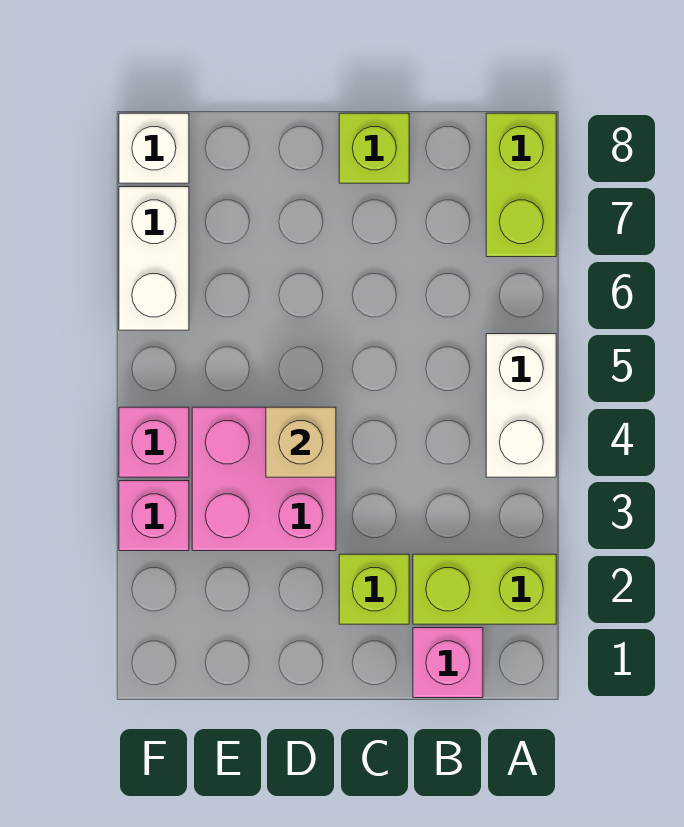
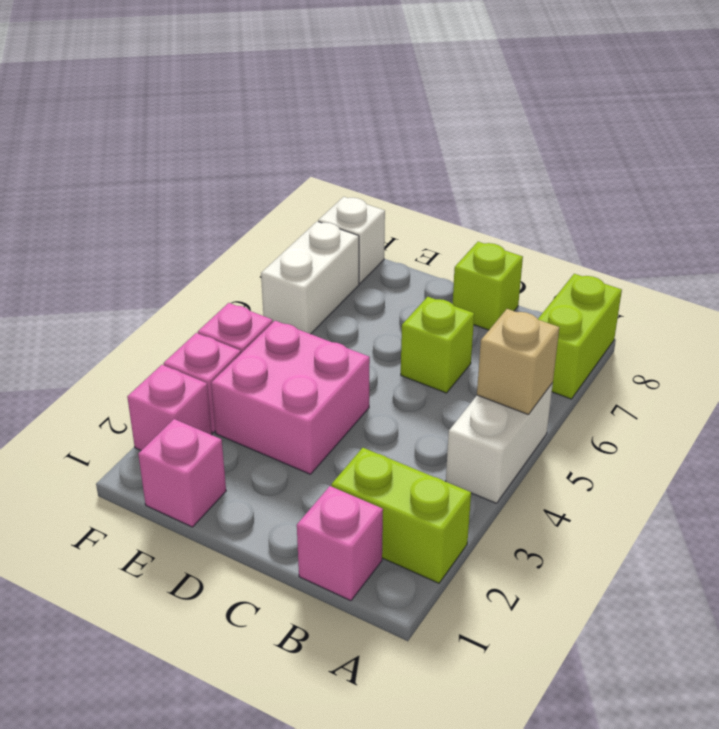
lime 1x1 brick [339,554,409,624] -> lime 1x1 brick moved to [401,297,474,393]
tan 1x1 brick [266,407,336,477] -> tan 1x1 brick moved to [477,309,559,415]
none -> pink 1x1 brick [138,419,226,527]
none -> pink 1x1 brick [127,365,212,450]

